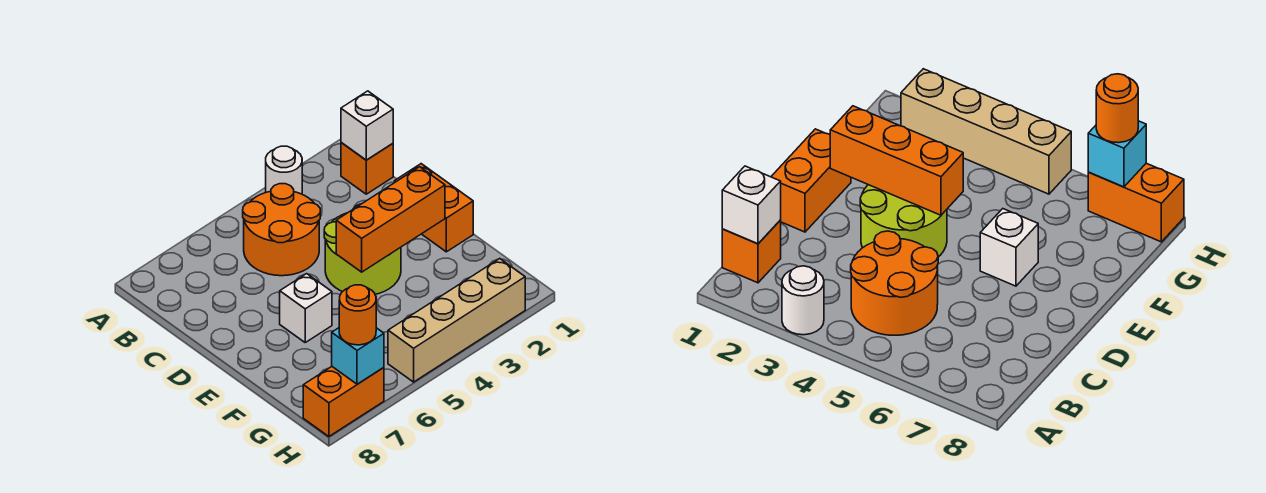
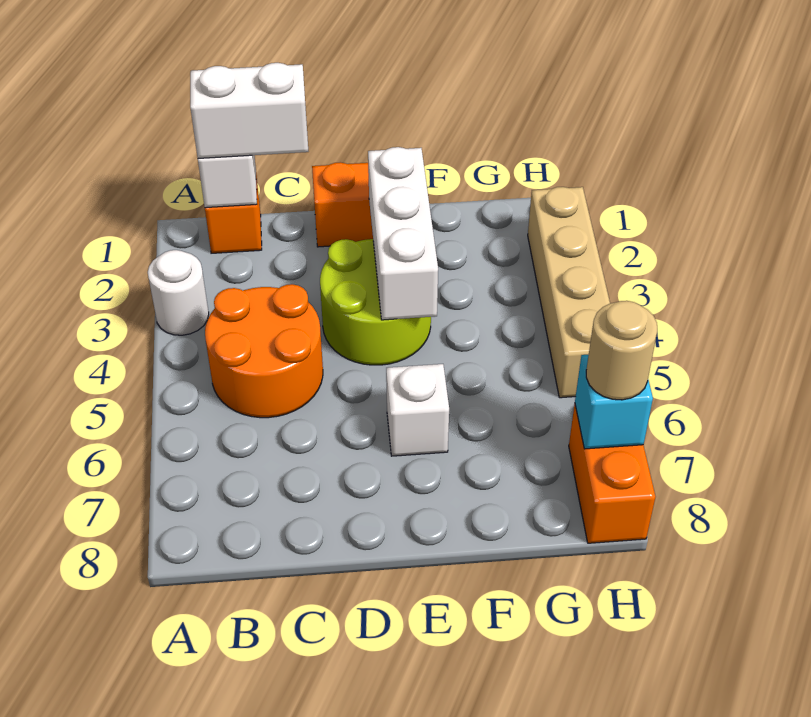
none -> white 1x2 brick [190,63,309,158]
orange 1x3 brick [336,167,445,272] -> white 1x3 brick [368,147,438,320]
orange 1x1 round brick [339,285,376,345] -> tan 1x1 round brick [586,301,657,400]

